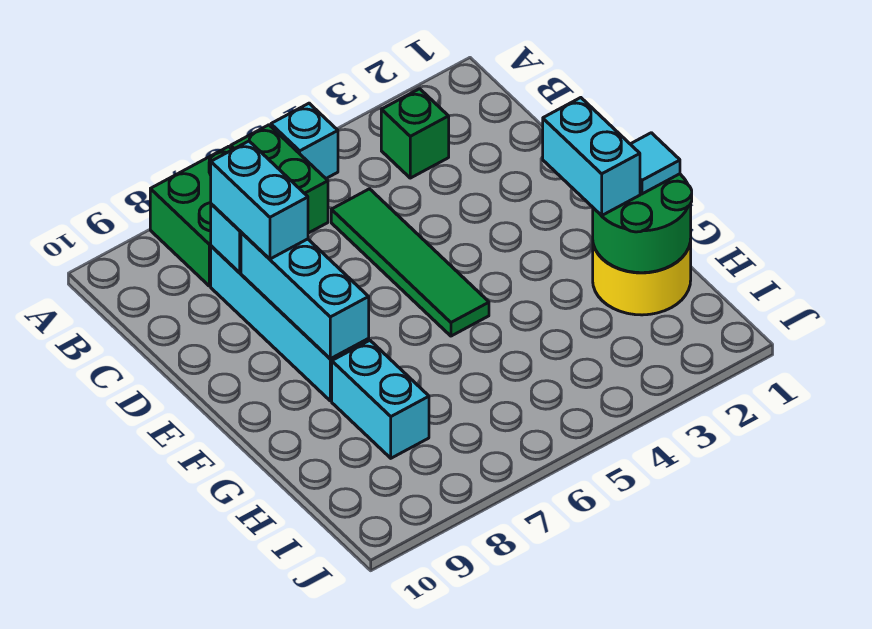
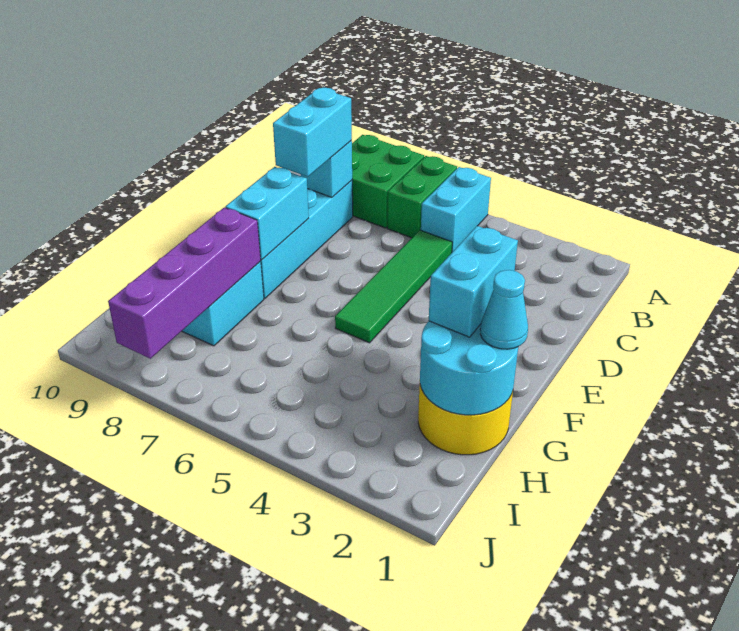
cyan 1x1 brick [271,103,338,178] -> cyan 1x2 brick [421,167,491,252]
green 1x1 brick [381,89,449,178] -> none
cyan 1x3 brick [241,233,369,359] -> cyan 1x2 brick [225,167,309,260]
green 2x2 round brick [593,174,692,273] -> cyan 2x2 round brick [420,321,518,415]
cyan 1x1 tile [631,133,680,194] -> cyan 1x1 cone [480,270,528,349]
none -> purple 1x4 brick [108,207,261,359]

